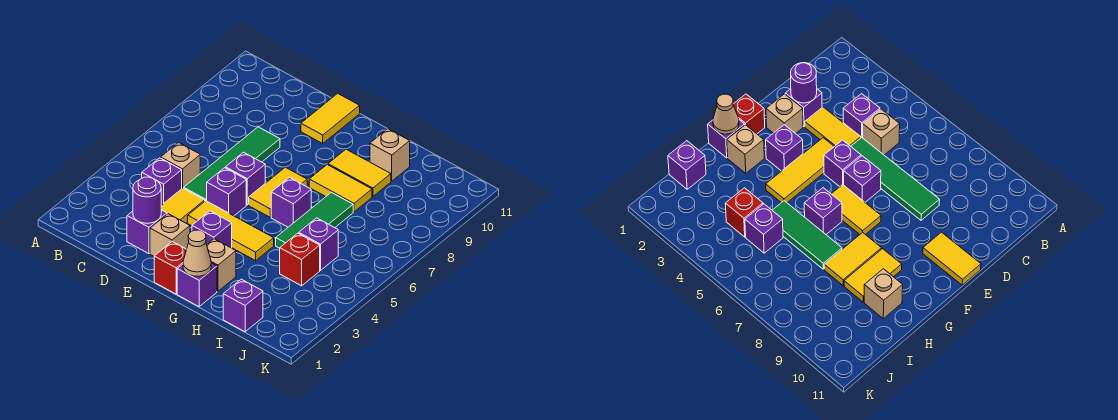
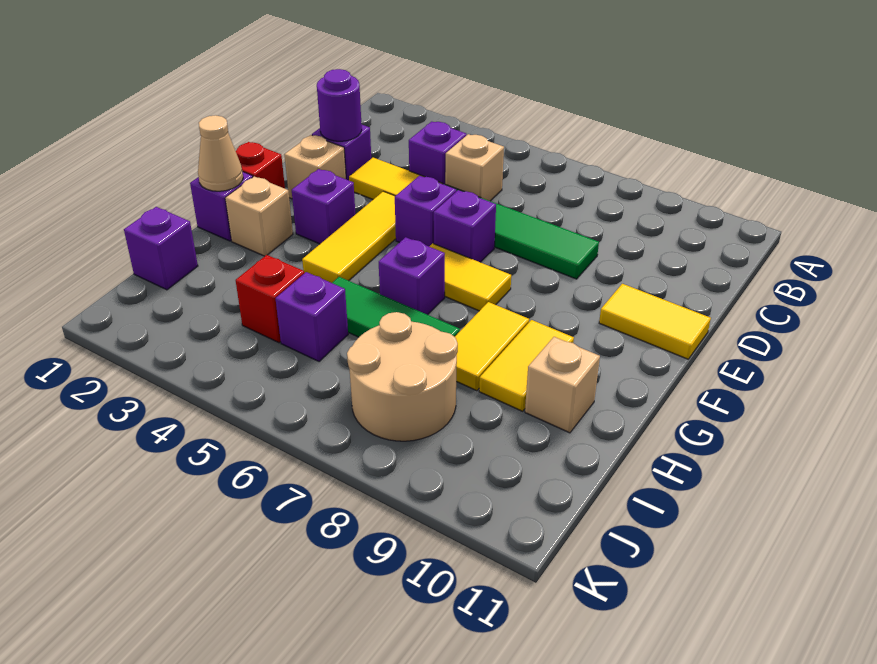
none -> tan 2x2 round brick [347,312,458,441]

